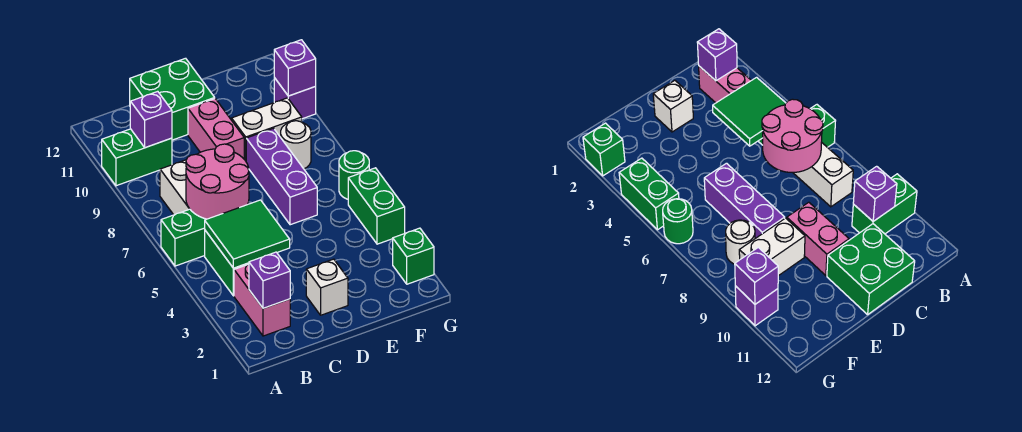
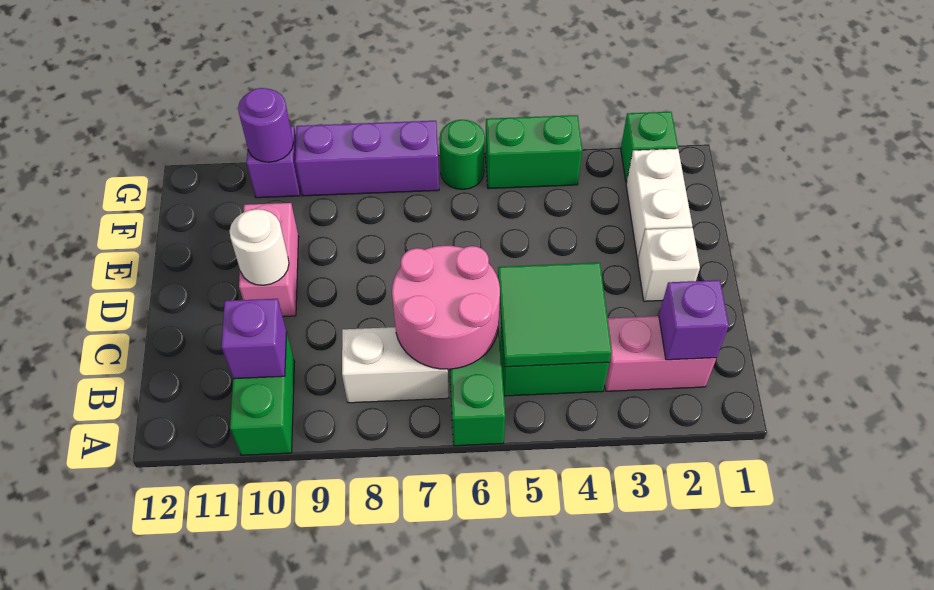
green 2x2 brick [130,58,215,140] -> none
pink 1x2 brick [188,99,244,159] -> pink 1x2 brick turned to [239,203,299,316]
purple 1x3 brick [246,128,317,225] -> purple 1x3 brick moved to [295,121,439,196]
white 1x2 brick [232,98,302,161] -> white 1x2 brick moved to [626,149,692,260]
white 1x1 round brick [281,121,311,169] -> white 1x1 round brick moved to [230,209,289,285]
purple 1x1 brick [274,40,316,96] -> purple 1x1 round brick [238,88,293,162]

